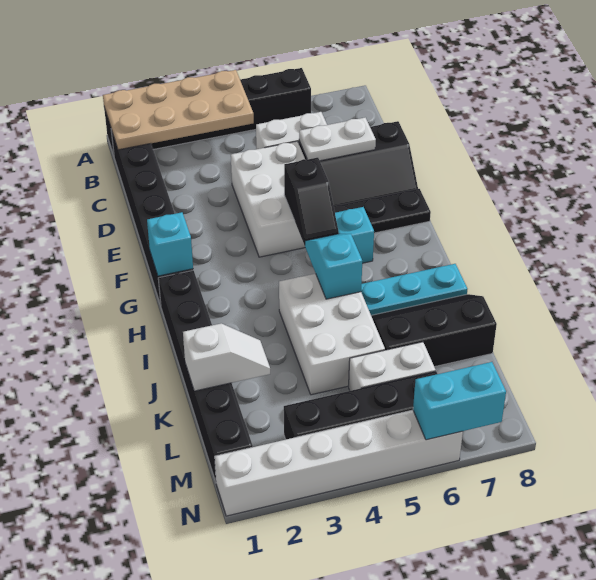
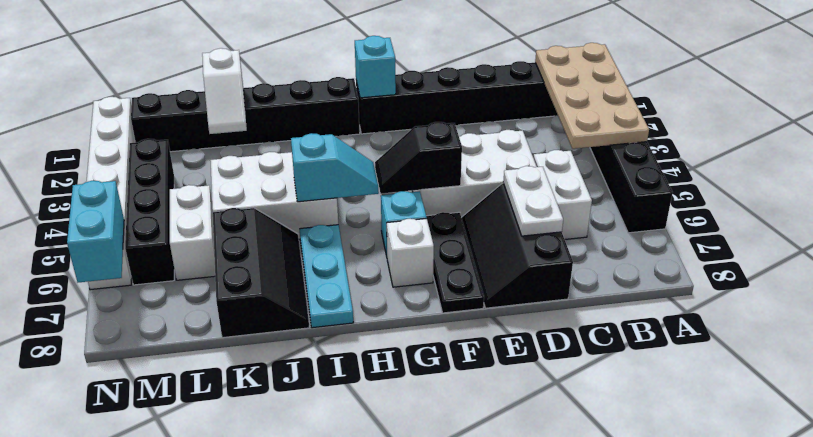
none -> white 1x1 brick [387,219,434,287]

